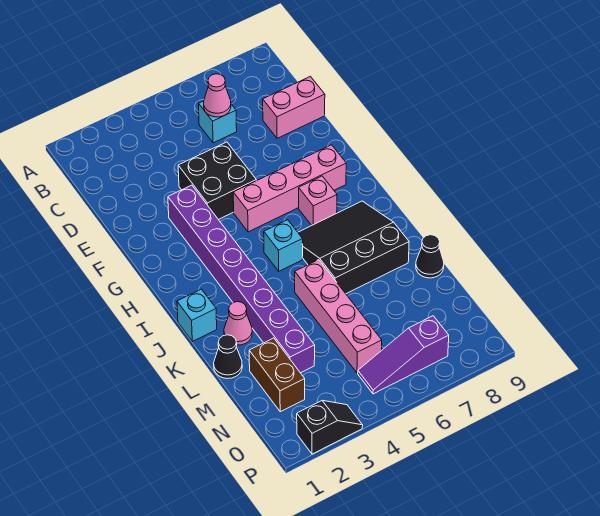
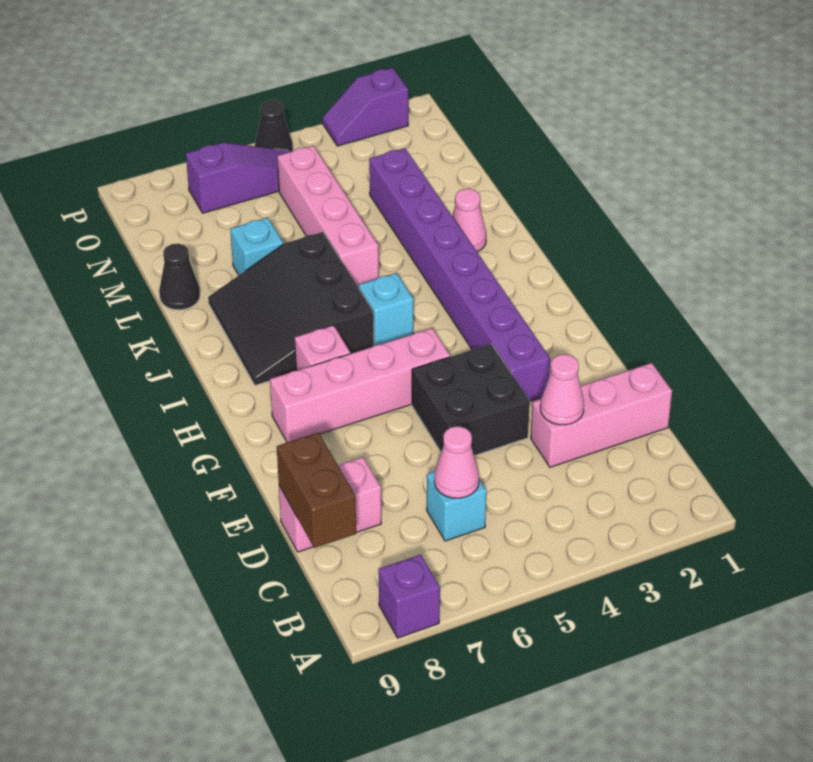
none -> purple 1x1 brick [379,554,440,638]
none -> pink 1x3 brick [531,363,672,467]
none -> pink 1x1 cone [540,354,584,425]
black 3x3 slope [298,201,409,294] -> black 3x3 slope turned to [208,232,374,385]
cyan 1x1 brick [177,289,217,341] -> cyan 1x1 brick moved to [230,218,283,275]
black 1x1 cone [214,335,242,379] -> black 1x1 cone moved to [255,100,293,151]
brown 1x2 brick [249,338,305,412] -> brown 1x2 brick moved to [277,433,356,548]
black 1x2 slope [297,401,363,454] -> purple 1x2 slope [323,68,408,146]

